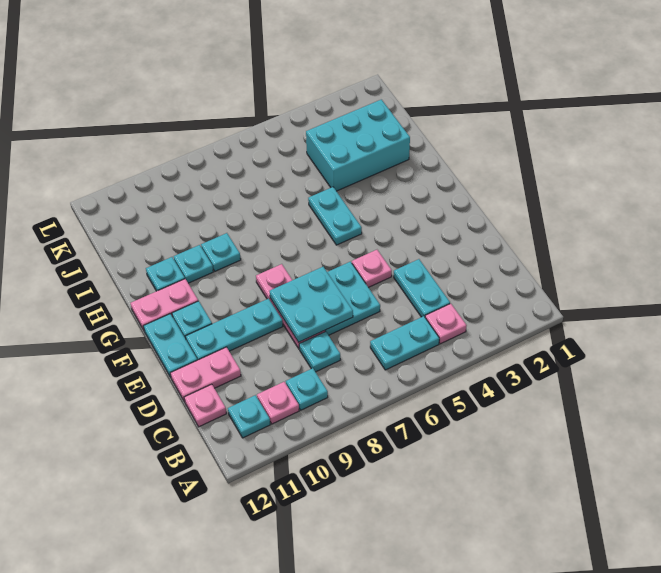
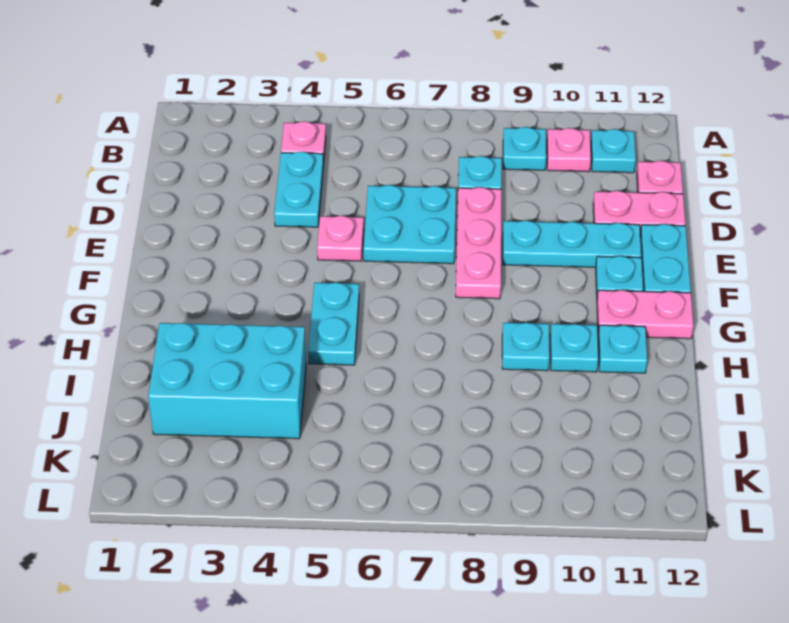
cyan 1x2 plate [370,316,439,370] -> none
cyan 2x2 plate [269,267,353,342] -> none

